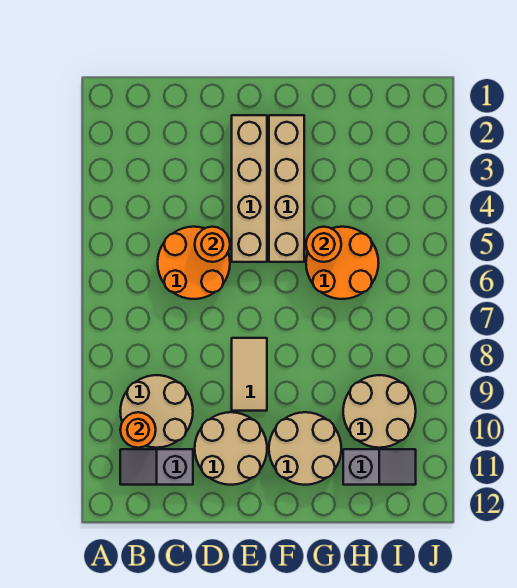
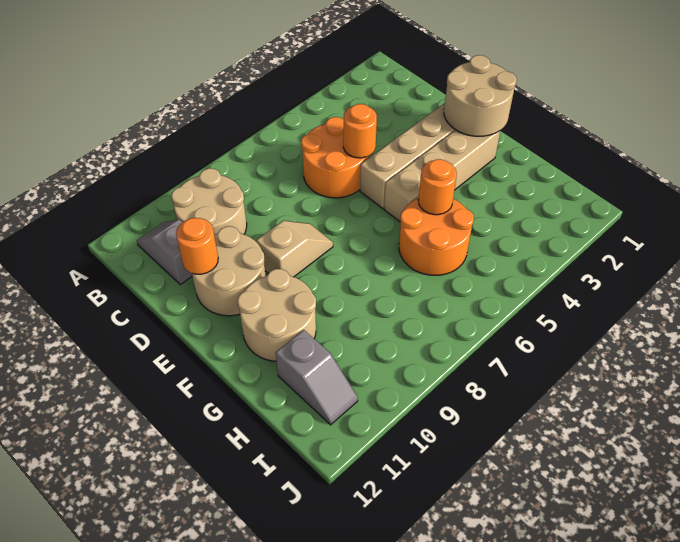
orange 1x1 round brick [120,412,156,448] -> orange 1x1 round brick moved to [176,218,218,274]
tan 1x2 tile [232,338,267,411] -> tan 1x2 slope [257,221,333,277]
tan 2x2 round brick [343,375,416,448] -> tan 2x2 round brick moved to [444,55,517,136]

